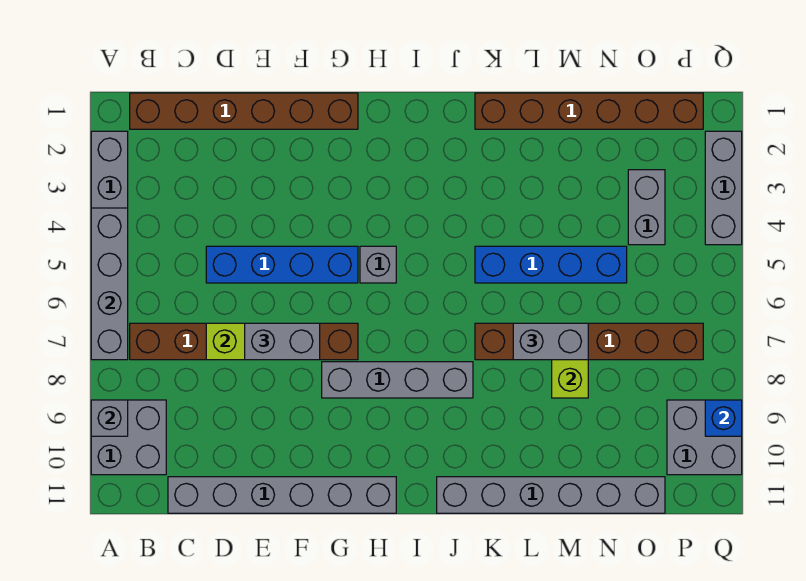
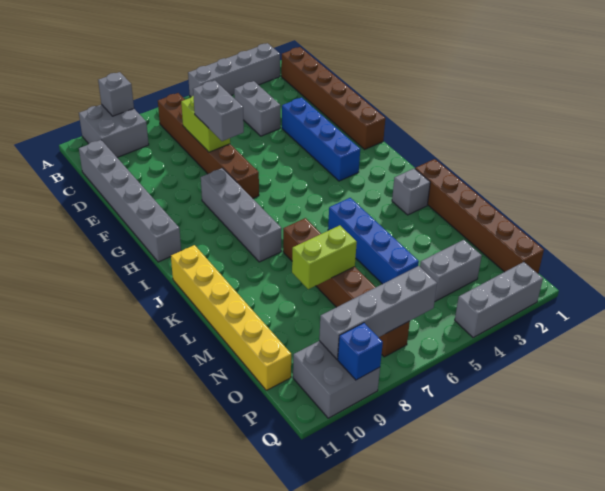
grey 1x4 brick [91,208,128,360] -> grey 1x4 brick moved to [319,266,437,359]
blue 1x4 brick [206,246,358,283] -> blue 1x4 brick moved to [282,98,360,181]
grey 1x1 brick [360,246,396,283] -> grey 1x1 brick moved to [392,168,430,215]
grey 1x6 brick [437,477,665,513] -> yellow 1x6 brick [171,245,291,390]
grey 1x2 brick [513,323,588,360] -> grey 1x2 brick moved to [234,81,280,136]

